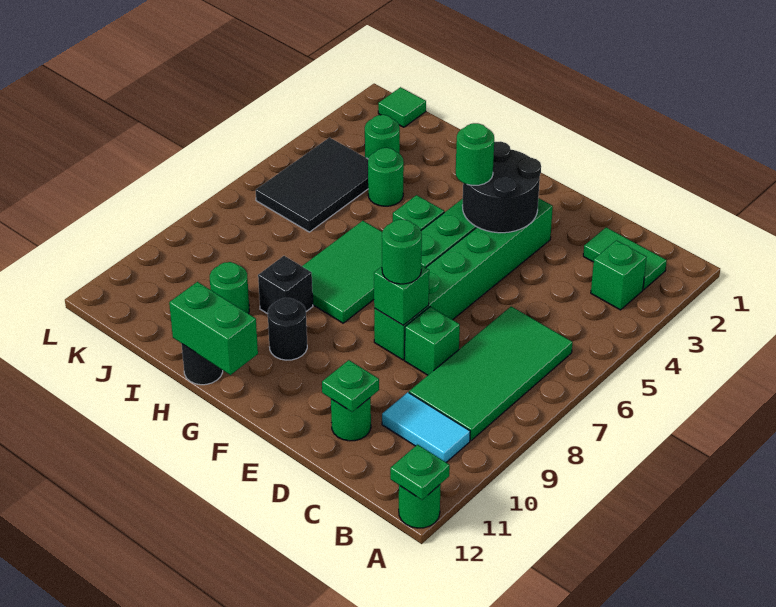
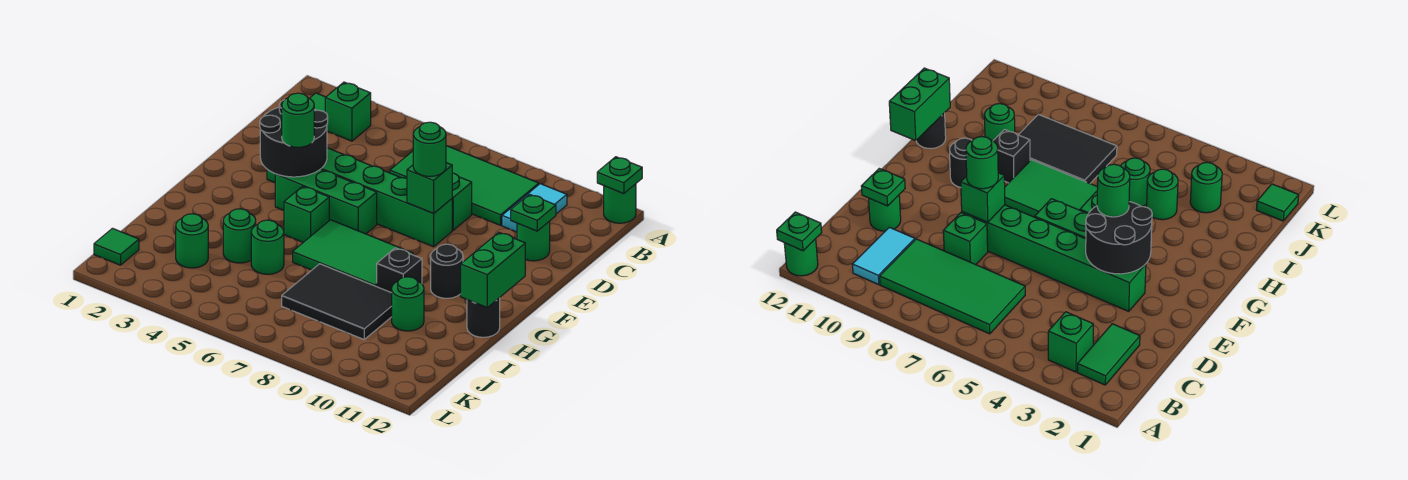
none -> green 1x1 round brick [251,220,284,274]
black 2x3 tile [256,138,368,232] -> black 2x3 tile moved to [282,264,392,339]

